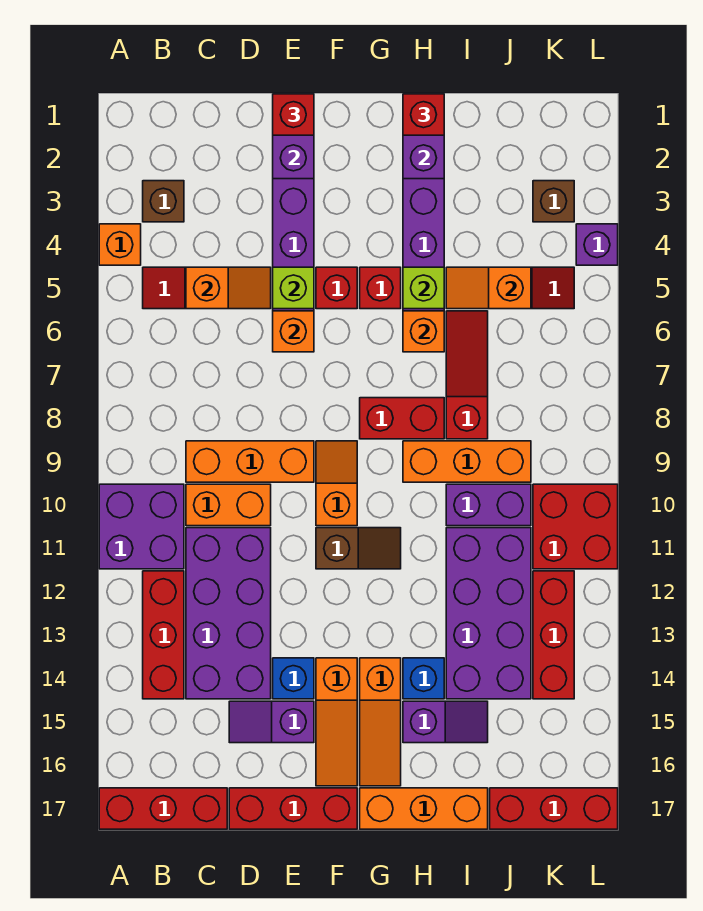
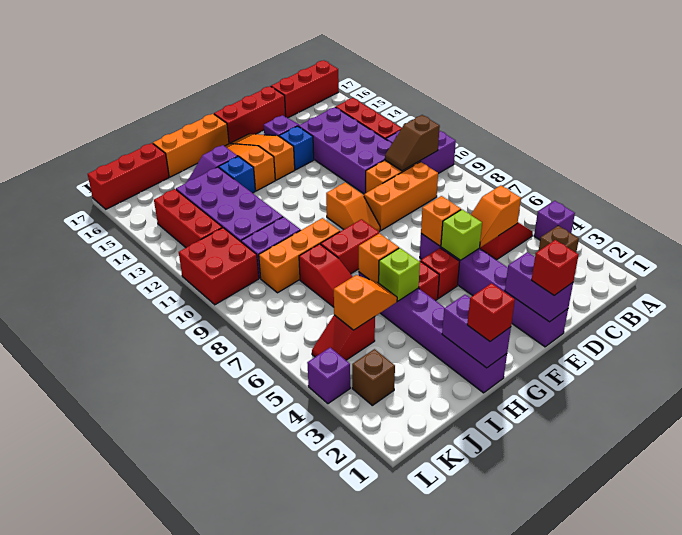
orange 1x1 brick [99,224,141,265] -> purple 1x1 brick [534,201,575,240]
brown 1x2 slope [316,528,401,569] -> brown 1x2 slope moved to [385,115,440,171]

